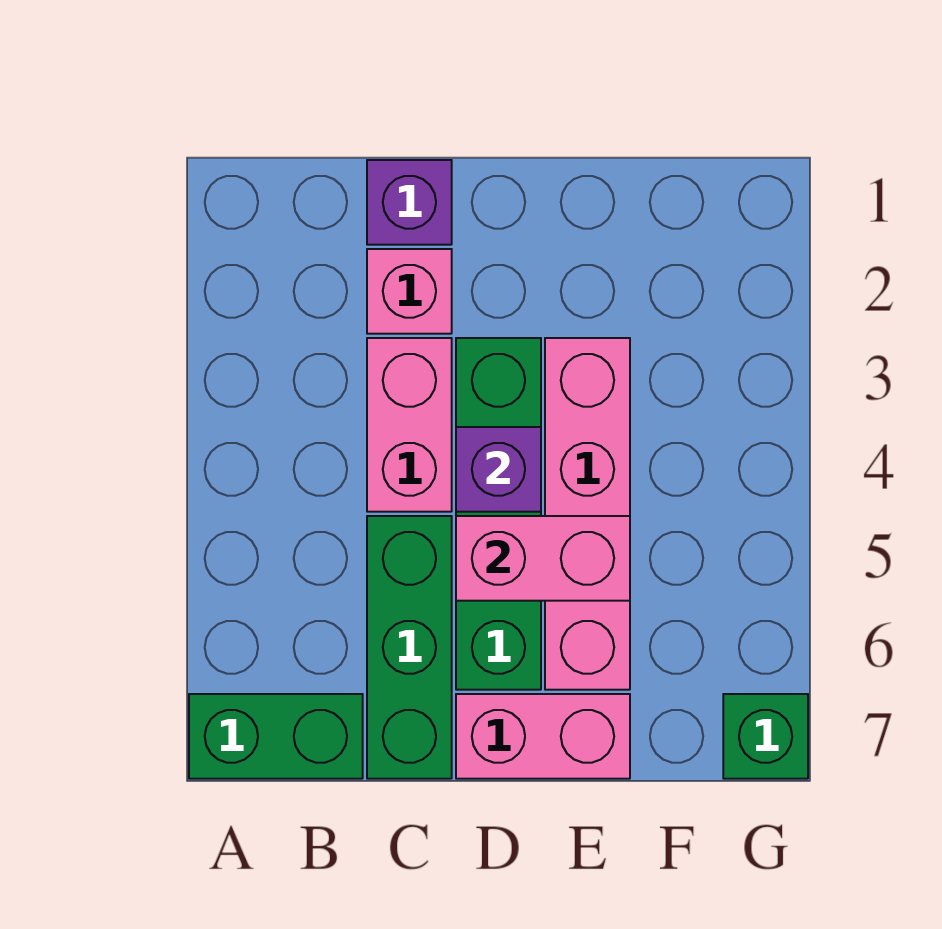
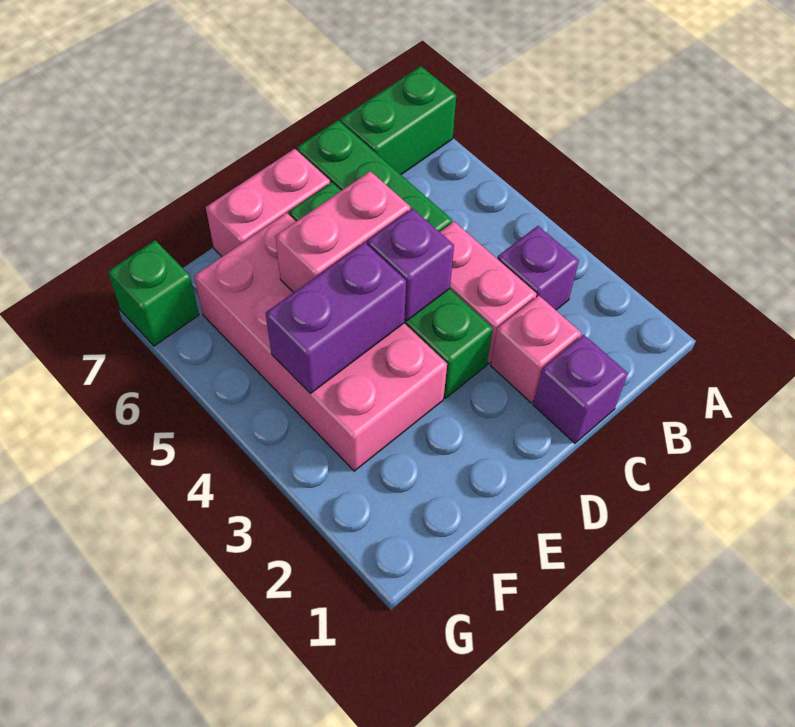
none -> purple 1x1 brick [497,226,579,310]
pink 1x4 brick [545,338,630,690] -> pink 2x4 brick [194,213,447,471]
none -> purple 1x2 brick [266,242,406,393]

